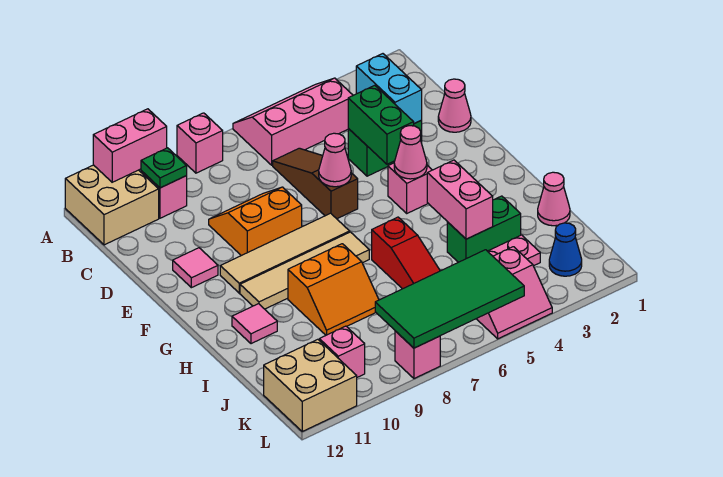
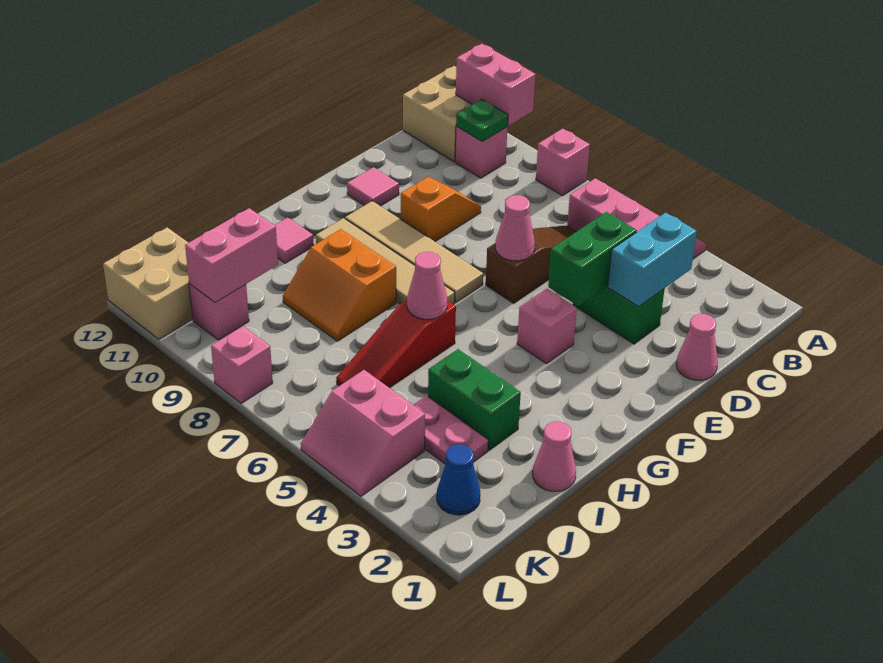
orange 2x2 slope [209,187,302,256] -> orange 1x2 slope [401,176,481,241]
pink 1x1 cone [394,126,427,179] -> pink 1x1 cone moved to [407,252,447,319]
pink 1x2 brick [427,160,493,239] -> pink 1x2 brick moved to [185,208,278,302]
green 2x4 tile [375,250,524,348] -> none

